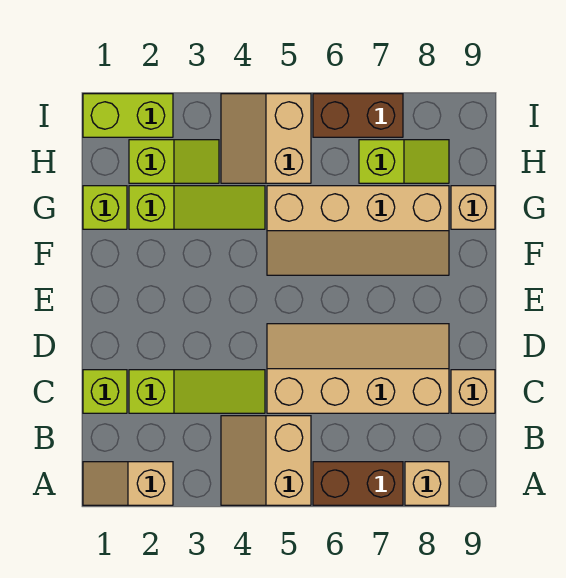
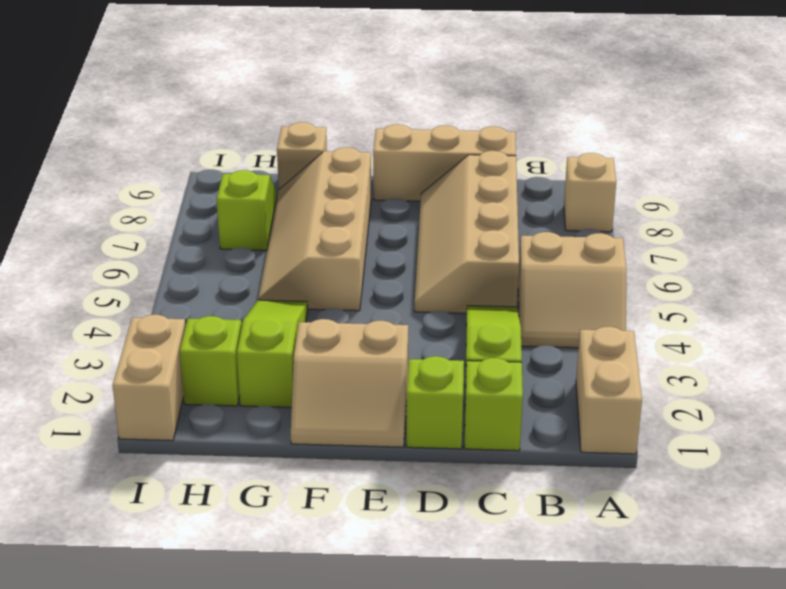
tan 1x2 slope [83,462,173,505] -> tan 1x2 brick [576,327,642,454]
brown 1x2 brick [313,462,403,505] -> none
tan 1x1 brick [451,370,495,413] -> tan 1x3 brick [373,124,516,201]
tan 2x4 slope [267,186,449,275] -> tan 2x4 slope turned to [258,147,371,311]
lime 1x1 brick [83,186,127,229] -> lime 1x1 brick moved to [406,356,464,449]
tan 2x2 slope [221,94,311,183] -> tan 2x2 slope moved to [291,319,408,447]
lime 1x2 brick [83,94,173,137] -> tan 1x2 brick [112,315,185,441]
brown 1x2 brick [313,94,403,137] -> none

